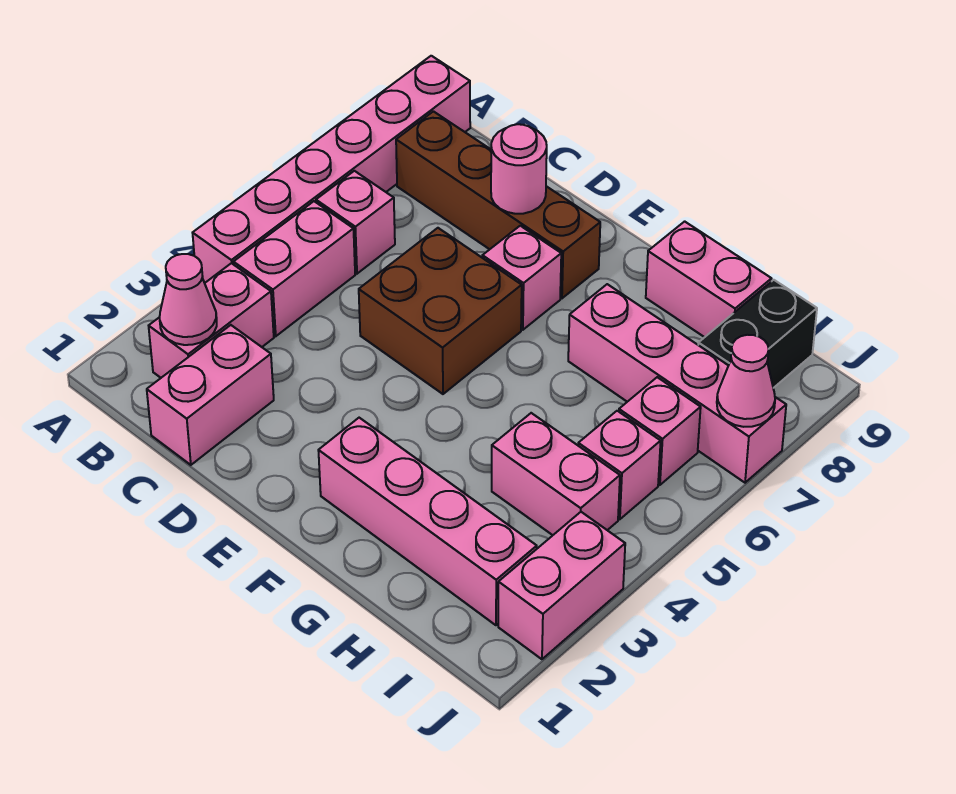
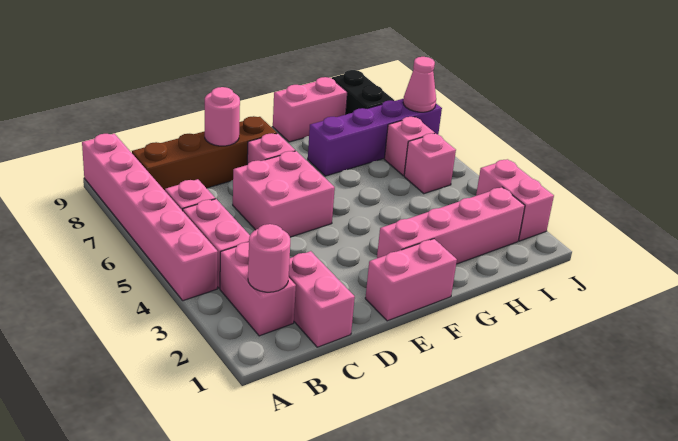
pink 1x1 cone [160,254,217,345] -> pink 1x1 round brick [248,224,290,292]
brown 2x2 brick [359,228,522,394] -> pink 2x2 brick [233,151,335,237]
pink 1x4 brick [568,284,786,483] -> purple 1x4 brick [308,99,442,176]
pink 1x2 brick [492,413,620,535] -> pink 1x2 brick moved to [365,239,457,321]

